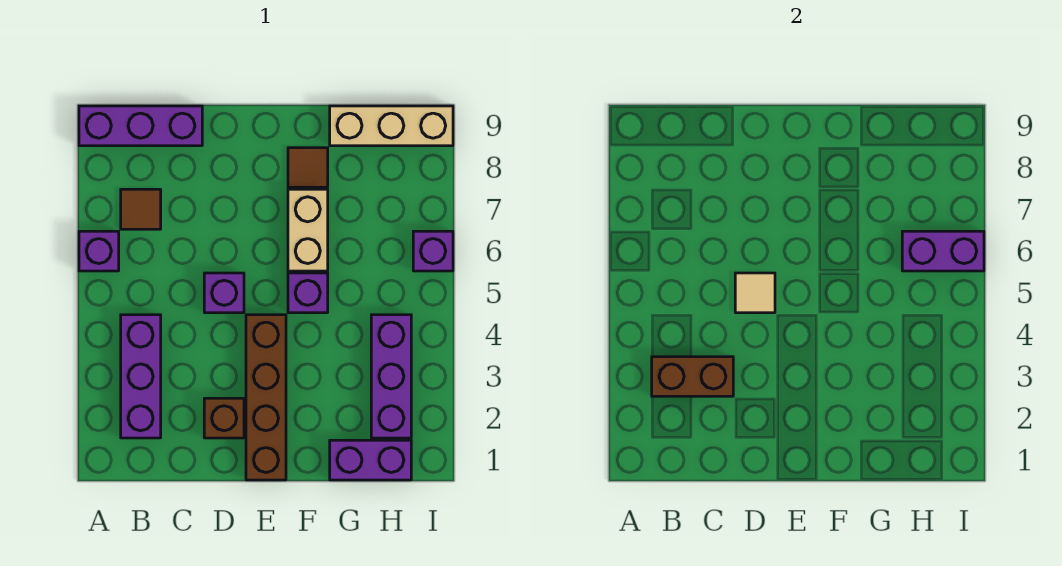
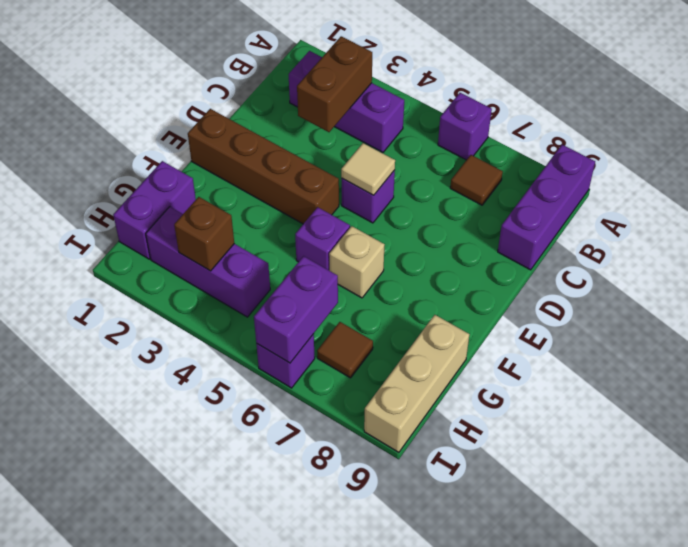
brown 1x1 brick [204,398,244,438] -> brown 1x1 brick moved to [174,197,234,271]
tan 1x2 brick [288,189,328,271] -> tan 1x1 brick [329,226,385,298]
brown 1x1 tile [288,148,328,187] -> brown 1x1 tile moved to [317,322,373,378]

